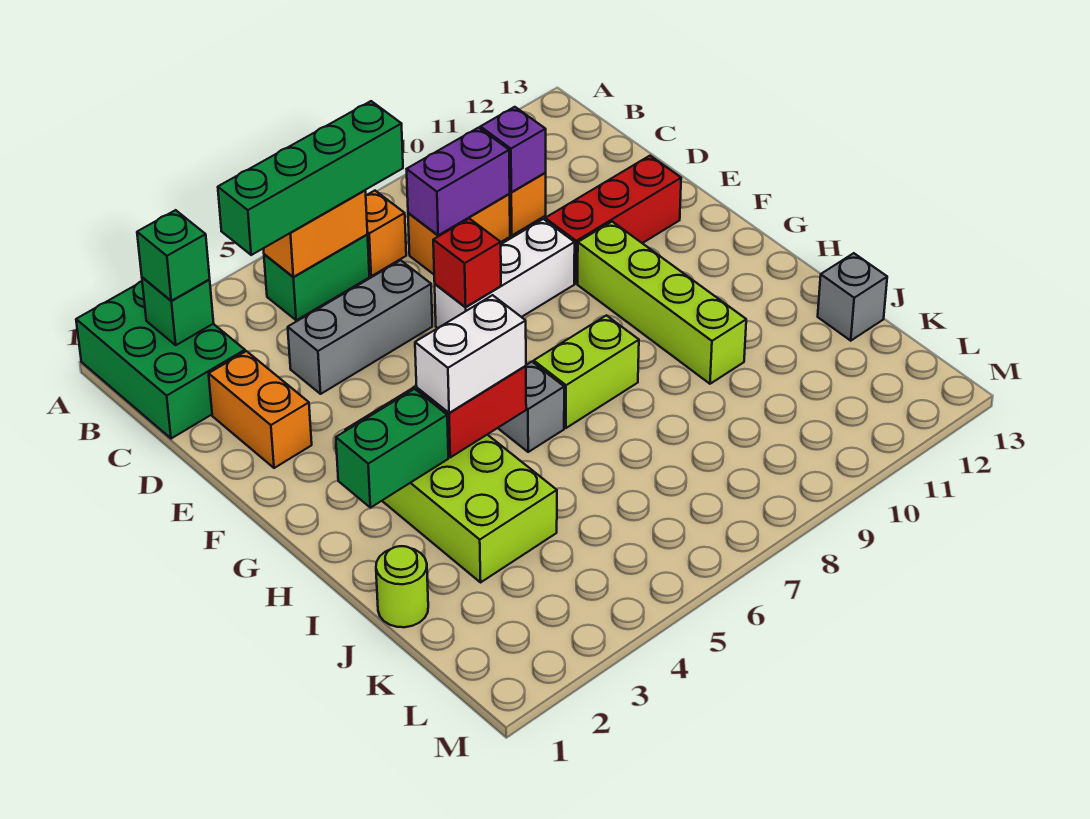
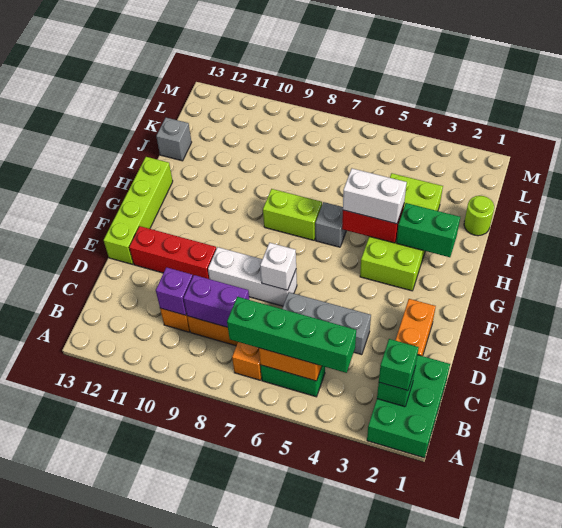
red 1x1 brick [433,219,501,307] -> white 1x1 brick [260,243,296,290]
lime 1x4 brick [578,222,746,384] -> lime 1x4 brick moved to [104,157,173,264]

